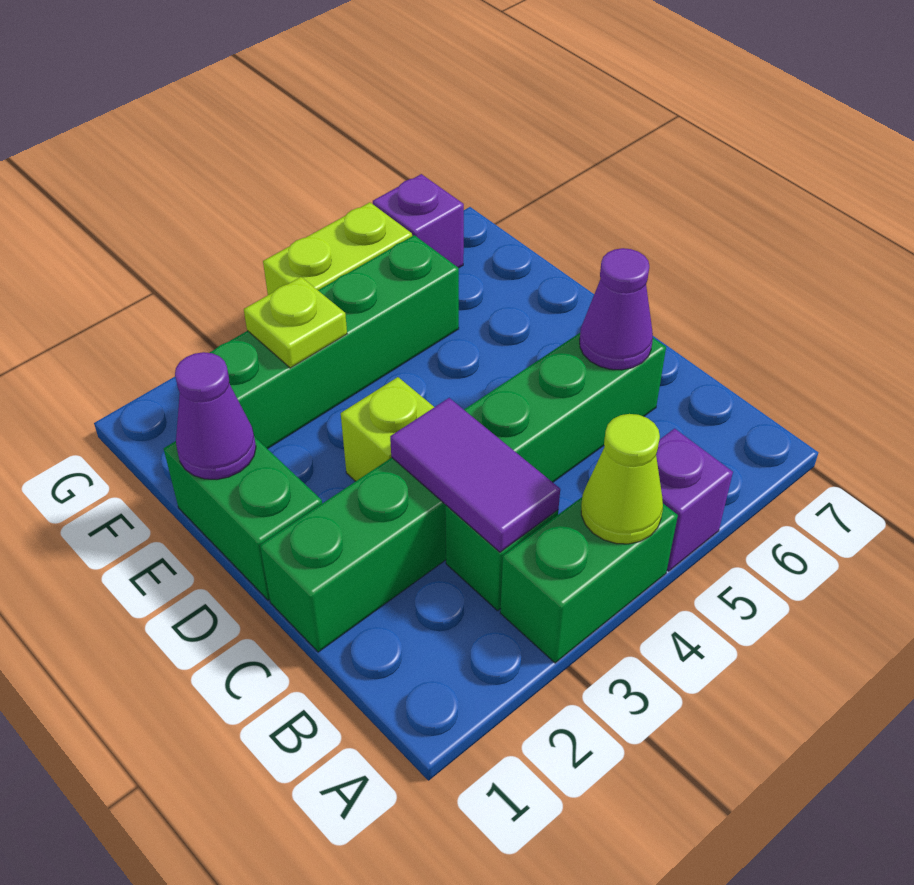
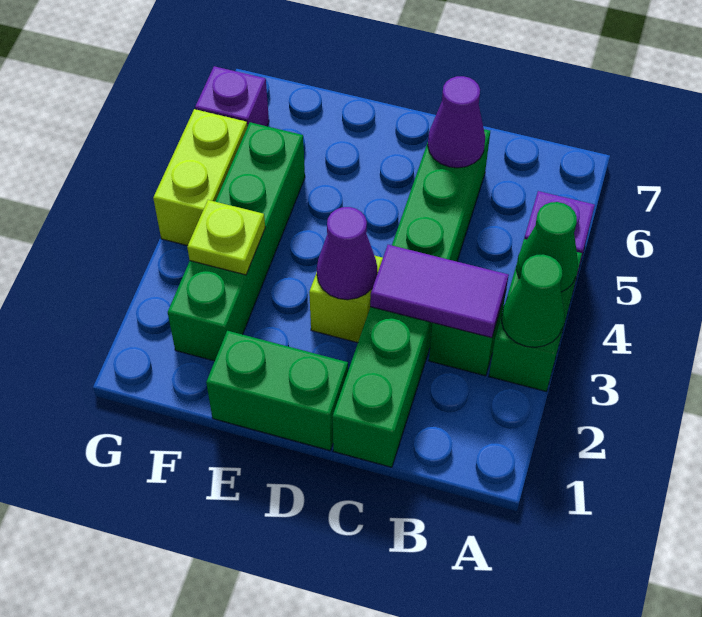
none -> green 1x1 cone [502,255,564,347]
lime 1x1 cone [581,414,663,544] -> green 1x1 cone [517,202,578,292]
purple 1x1 cone [175,352,256,480] -> purple 1x1 cone moved to [317,207,377,300]

